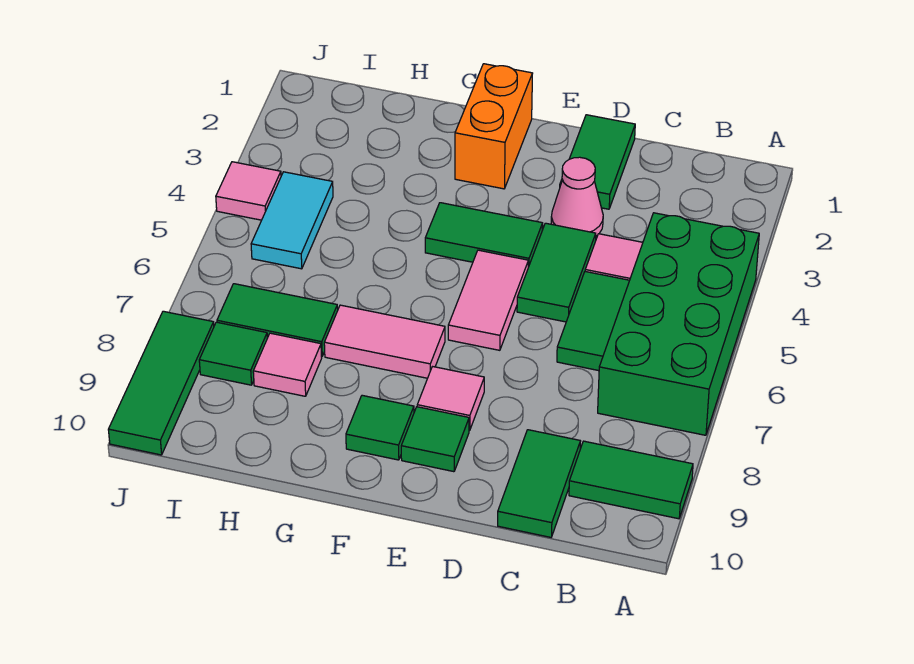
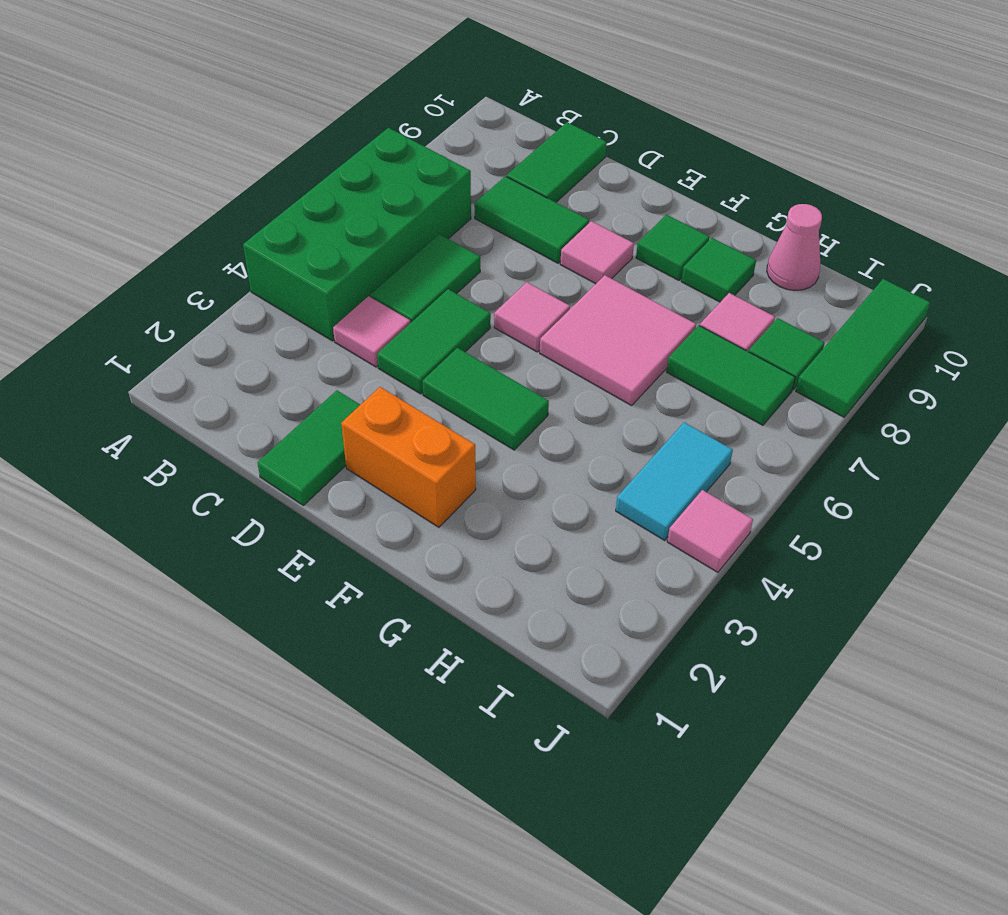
green 1x2 tile [569,441,693,519] -> green 1x2 tile moved to [474,176,589,263]
pink 1x1 cone [551,157,603,236] -> pink 1x1 cone moved to [767,204,822,290]
pink 1x2 tile [448,250,528,350] -> pink 1x1 tile [494,282,570,352]
green 1x1 tile [401,407,469,472] -> green 1x1 tile moved to [681,238,756,302]
orange 1x2 brick [455,64,533,189] -> orange 1x2 brick turned to [341,387,476,527]
pink 1x2 tile [324,305,445,378] -> pink 2x2 tile [540,275,696,406]

